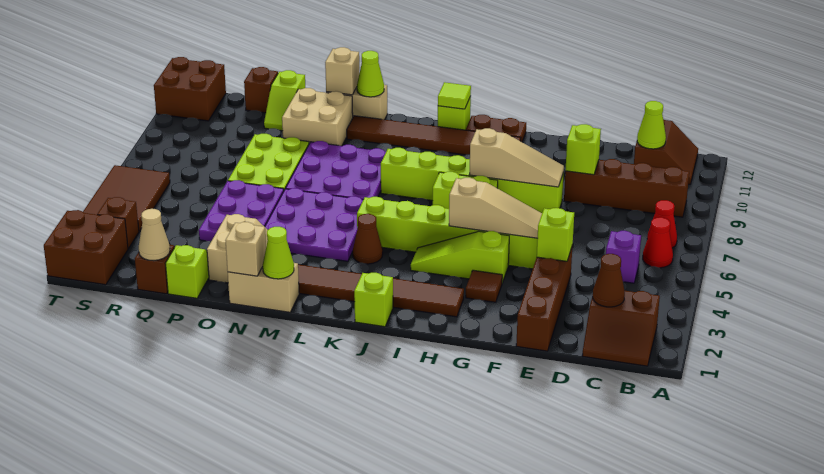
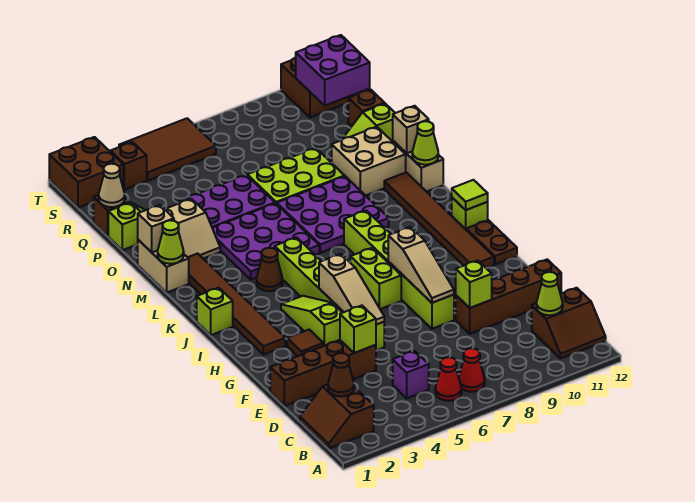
brown 1x4 brick [564,159,689,217] -> brown 1x4 brick turned to [456,259,561,334]
none -> purple 2x2 brick [296,35,370,105]

